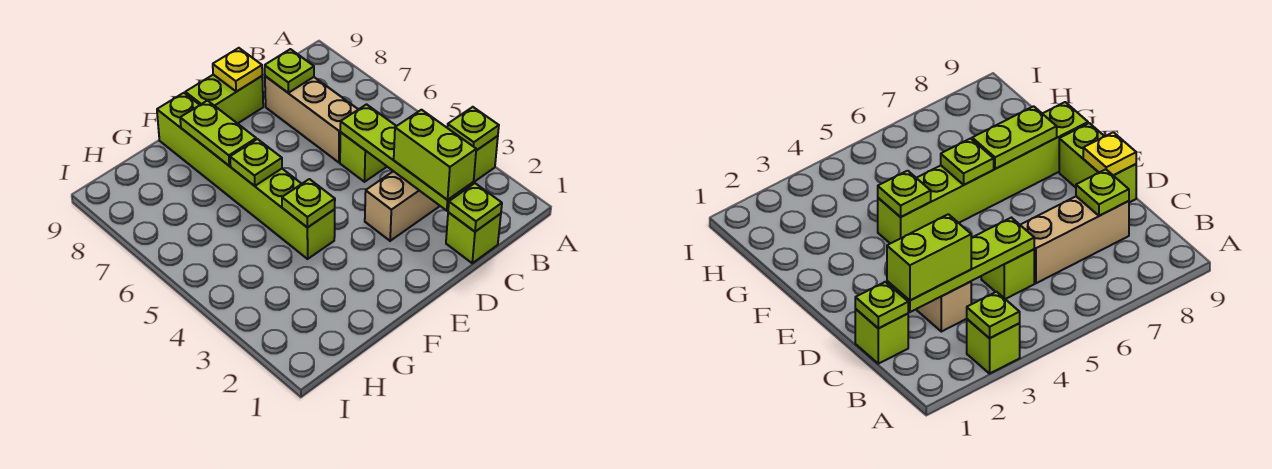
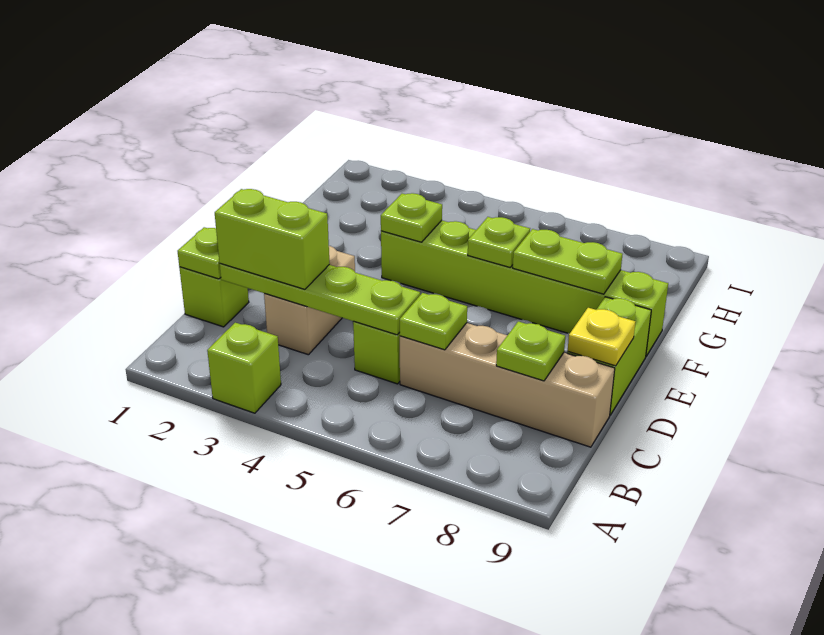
lime 1x1 plate [448,107,499,150] -> lime 1x1 plate moved to [400,293,467,350]
tan 1x3 brick [265,76,358,162] -> tan 1x4 brick [400,323,615,447]

